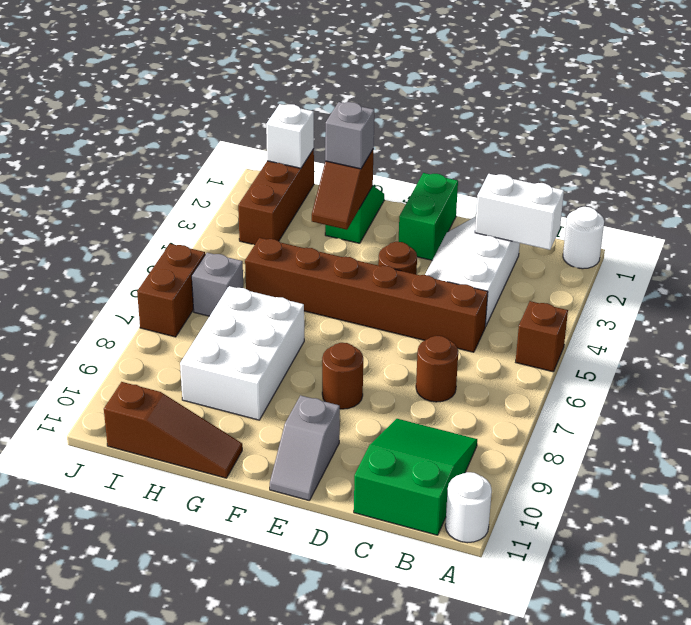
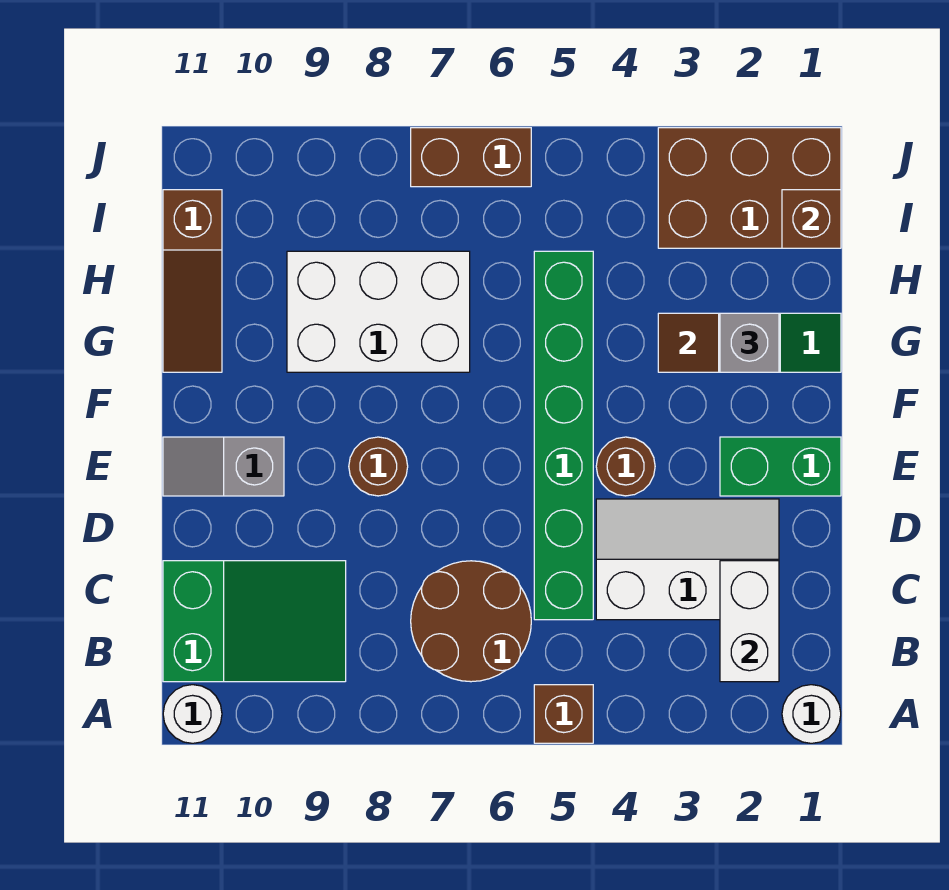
brown 1x6 brick [245,238,488,352] -> green 1x6 brick [534,251,593,620]
brown 1x1 round brick [416,336,458,402] -> brown 2x2 round brick [411,561,531,682]
brown 1x3 brick [238,149,314,245] -> brown 2x3 brick [658,128,841,248]
white 1x1 brick [266,104,314,168] -> brown 1x1 brick [782,190,841,248]
grey 1x1 brick [192,253,243,316] -> none

